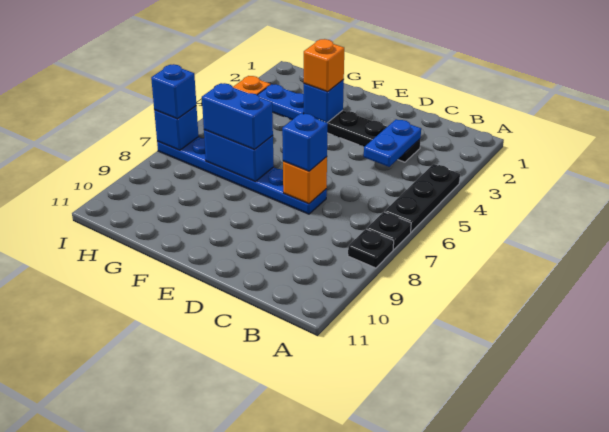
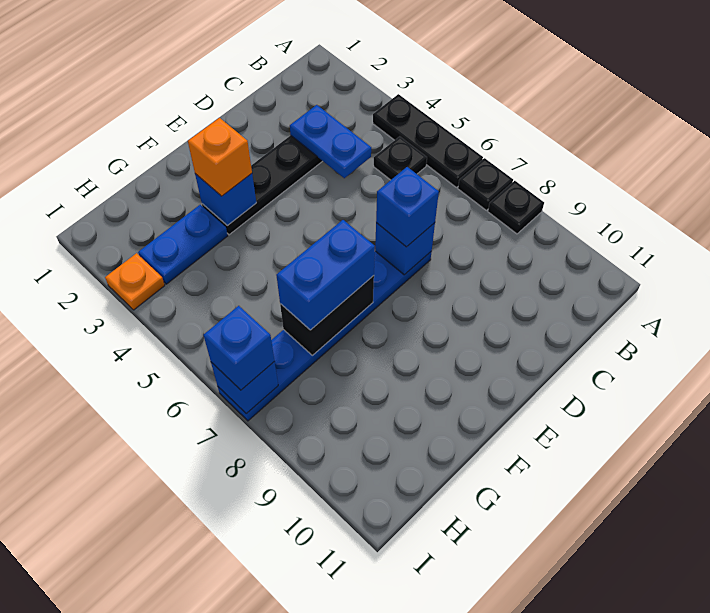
none -> black 1x1 plate [374,136,427,180]
orange 1x1 brick [283,157,327,204] -> blue 1x1 brick [375,223,435,275]
blue 1x2 brick [204,130,274,182] -> black 1x2 brick [280,276,374,355]

